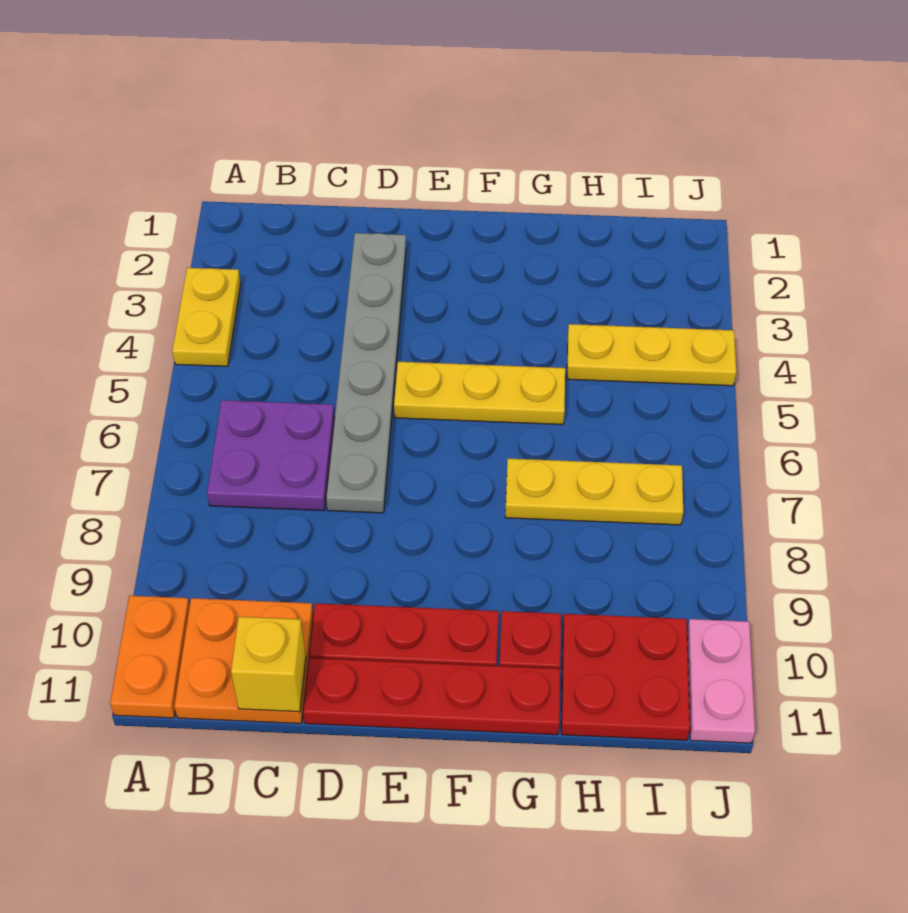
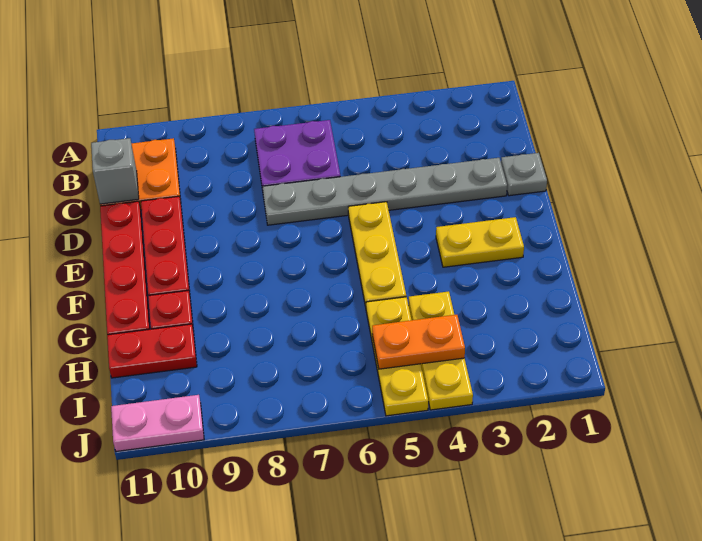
yellow 1x2 plate [172,268,241,366] -> yellow 1x2 plate moved to [436,217,524,267]
orange 1x2 plate [110,596,190,718] -> orange 1x2 plate moved to [372,315,465,369]
yellow 1x1 brick [231,617,306,712] -> grey 1x1 brick [91,138,139,204]
none -> grey 1x1 plate [501,153,547,196]
yellow 1x3 plate [505,458,683,525] -> yellow 1x3 plate moved to [366,297,428,416]
red 2x2 plate [561,614,690,740] -> red 1x2 plate [107,324,197,378]

